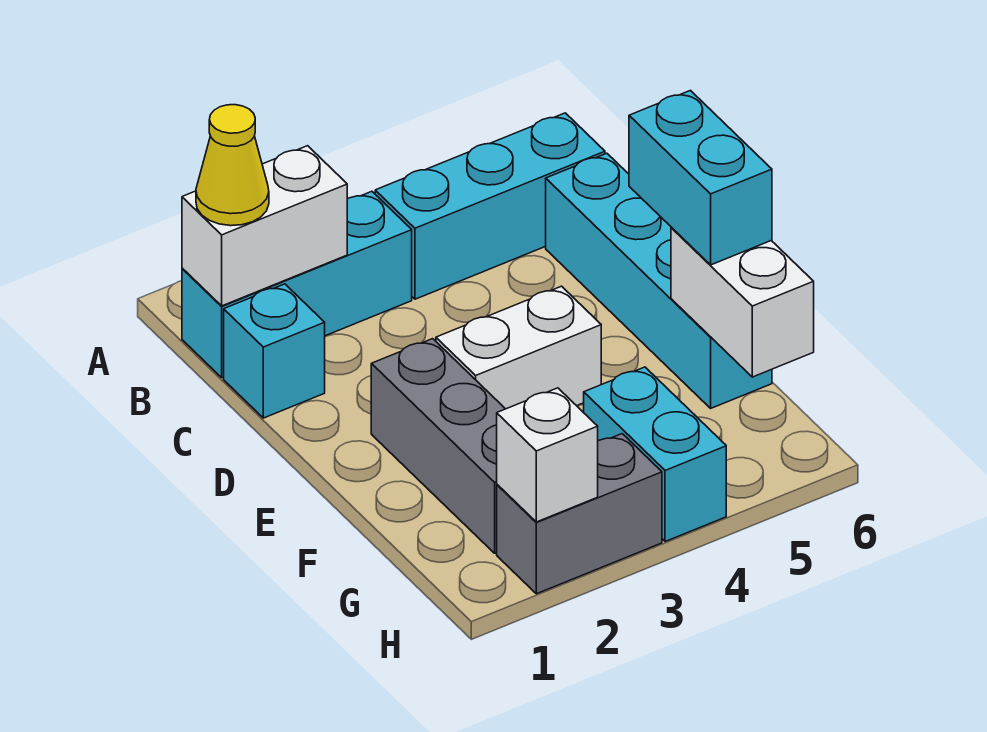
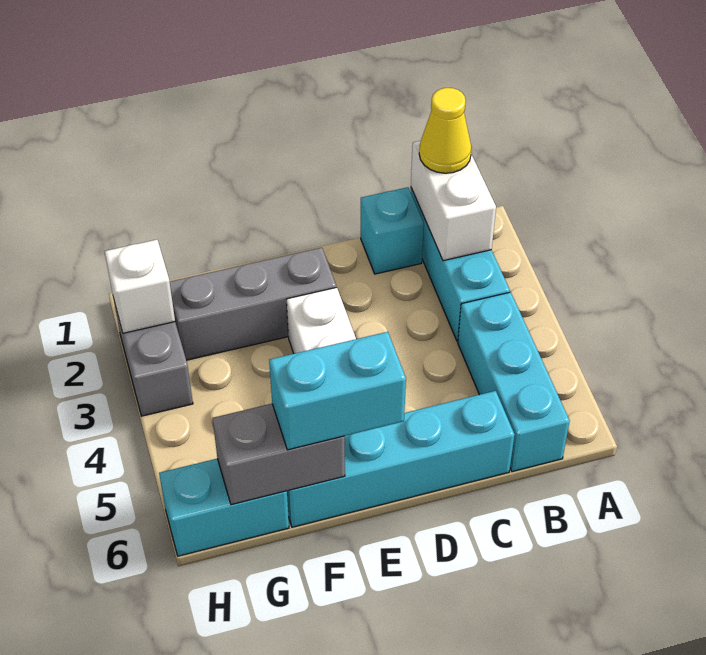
white 1x2 brick [671,227,814,377] -> grey 1x2 brick [213,404,345,505]
cyan 1x2 brick [584,367,726,542] -> cyan 1x2 brick moved to [159,459,289,556]

